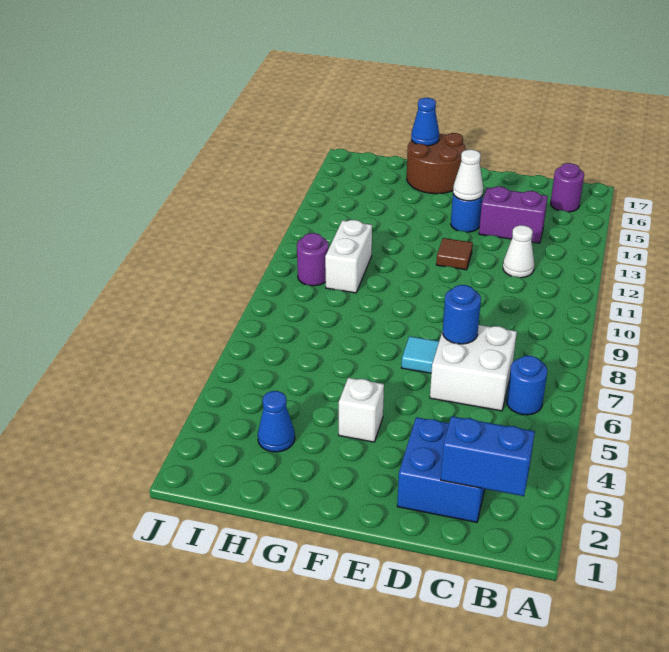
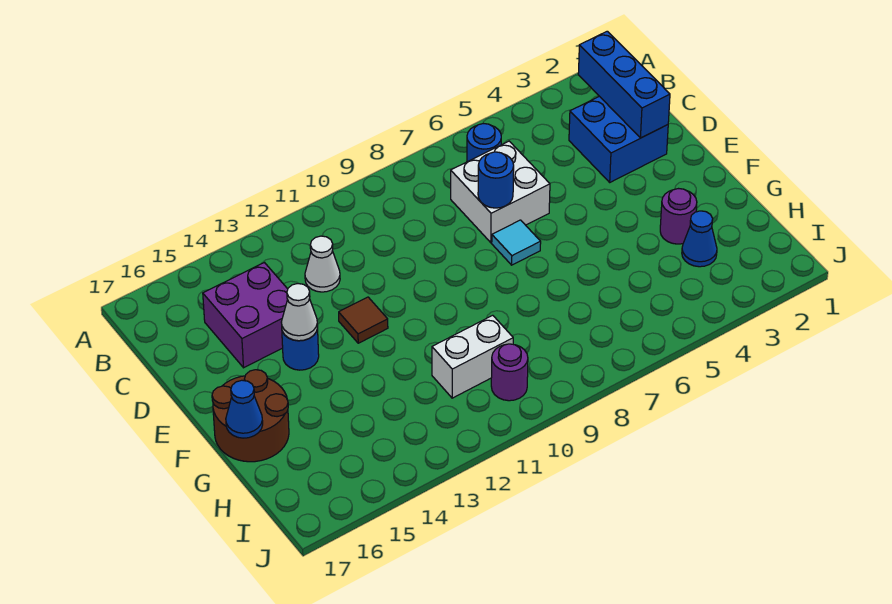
blue 1x2 brick [441,416,535,496] -> blue 1x3 brick [578,31,670,138]
purple 1x1 round brick [551,163,584,212] -> purple 1x1 round brick moved to [660,189,697,244]
purple 1x2 brick [479,187,548,243] -> purple 2x2 brick [203,263,288,368]
white 1x1 brick [339,378,384,442] -> none

